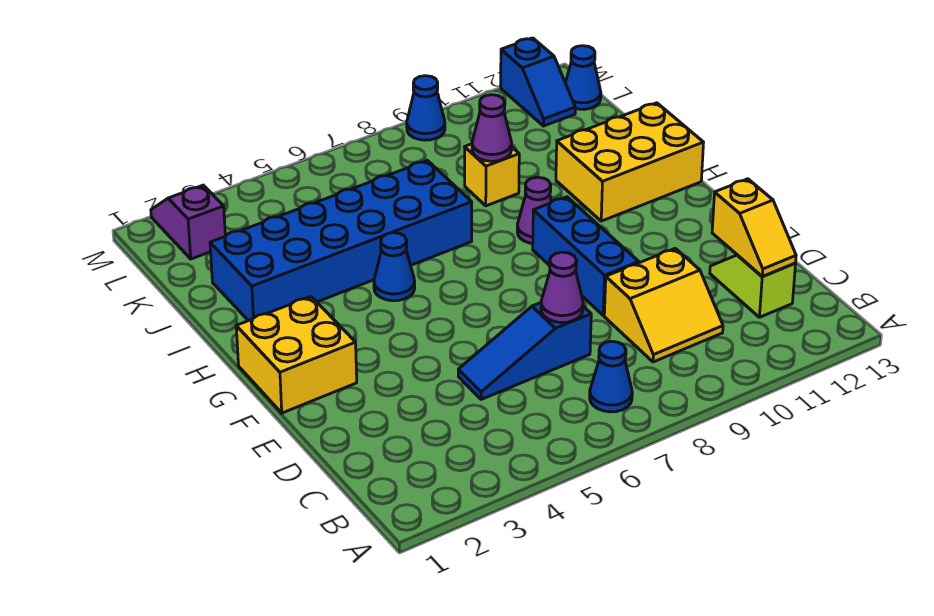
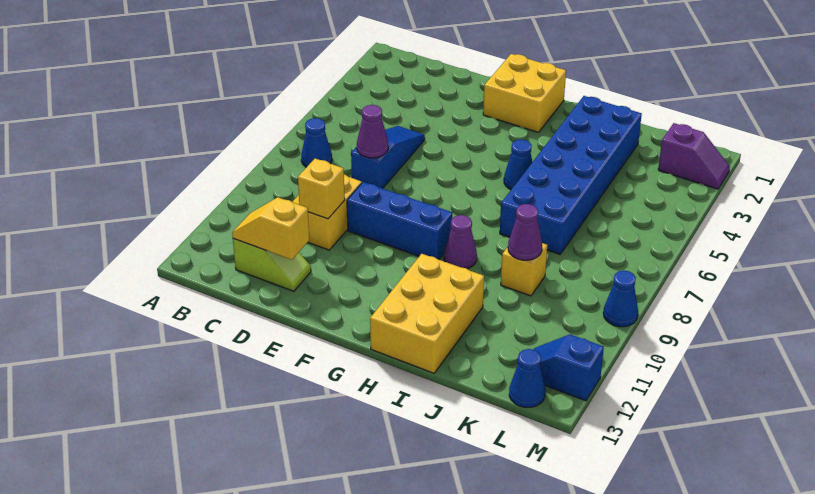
none -> yellow 1x1 brick [298,159,345,219]

